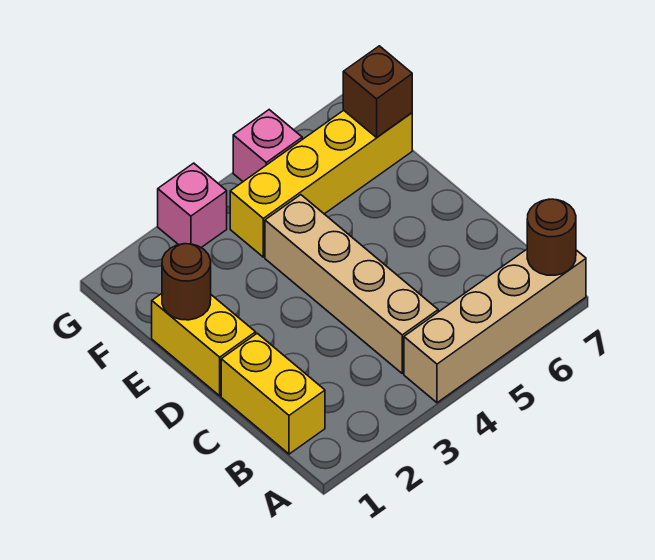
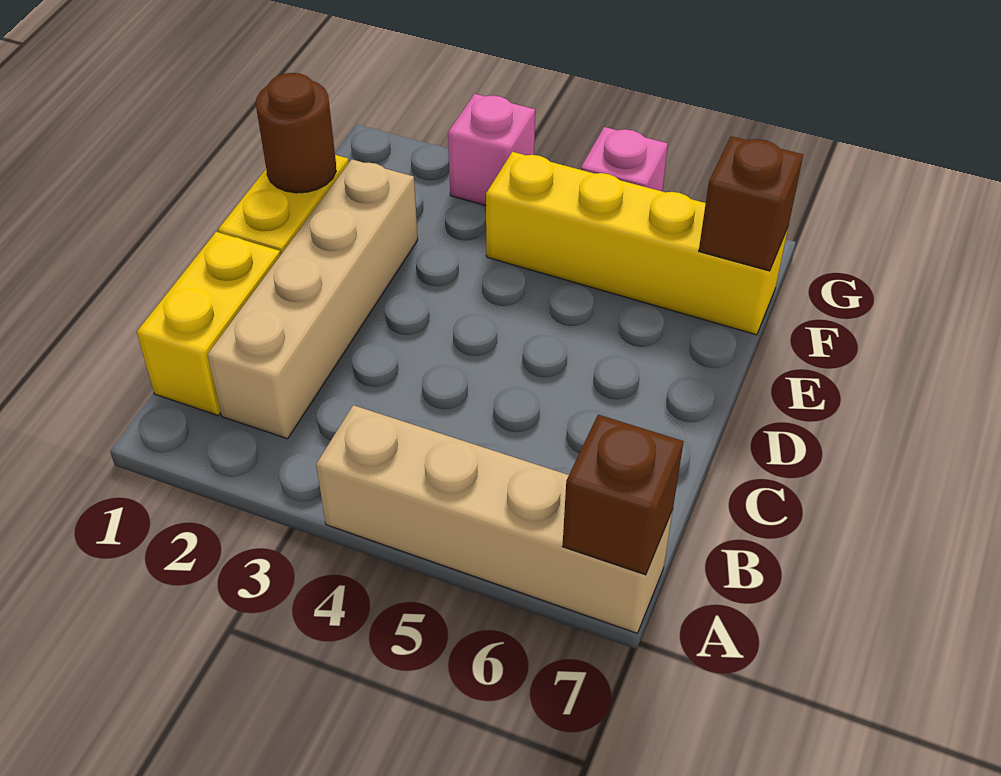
brown 1x1 round brick [527,199,576,275] -> brown 1x1 brick [563,415,684,575]
tan 1x4 brick [265,195,438,373] -> tan 1x4 brick moved to [207,159,418,439]

